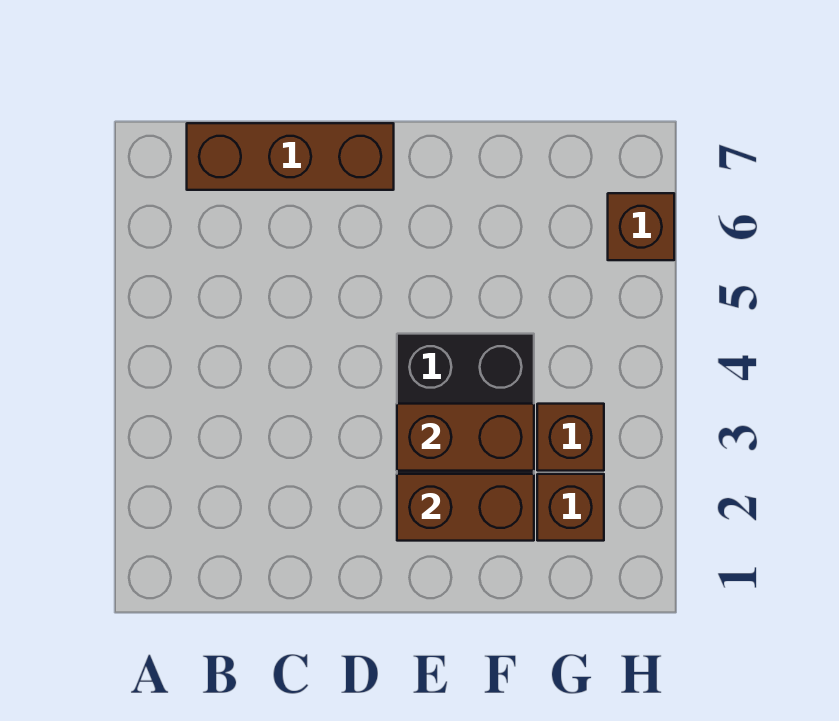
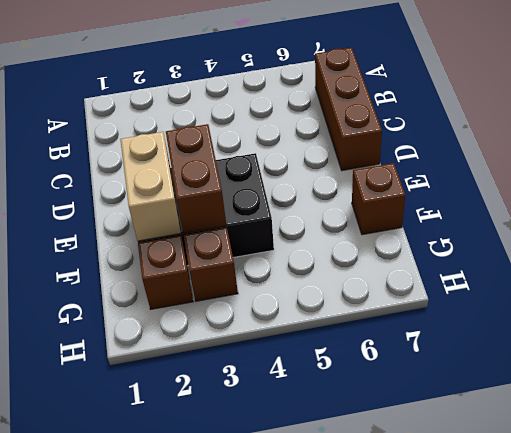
brown 1x2 brick [397,474,534,541] -> tan 1x2 brick [120,132,181,241]
brown 1x1 brick [608,193,674,260] -> brown 1x1 brick moved to [352,163,405,235]

